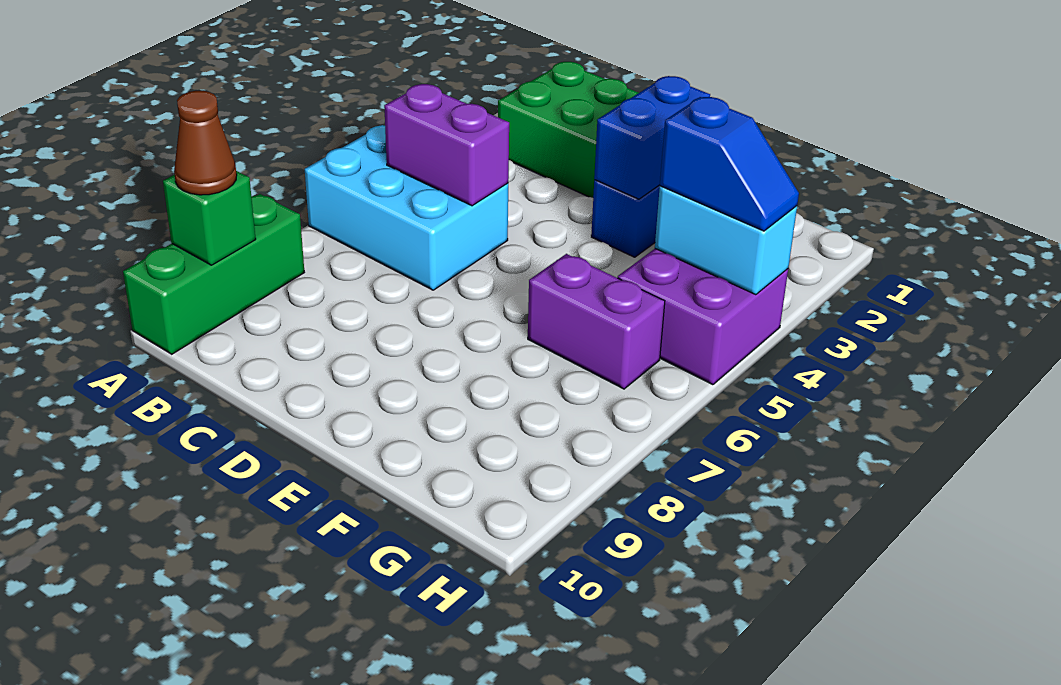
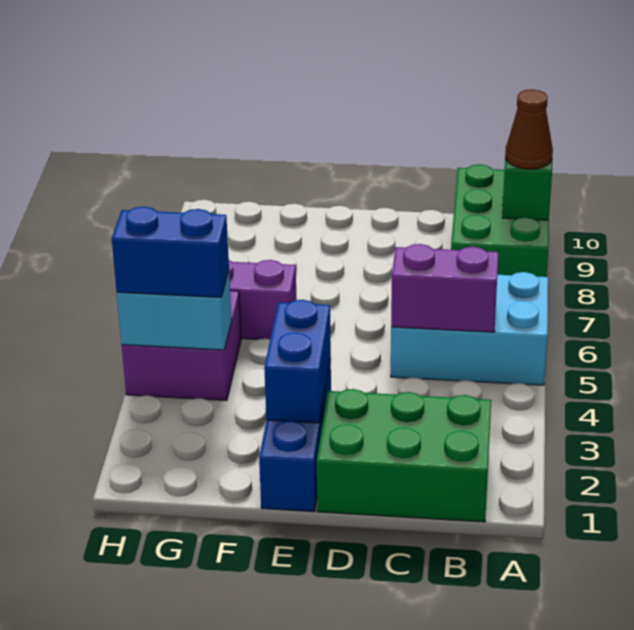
green 1x3 brick [123,194,304,354] -> green 2x3 brick [451,164,549,277]
blue 1x2 slope [660,97,799,231] -> blue 1x2 brick [112,207,229,297]

